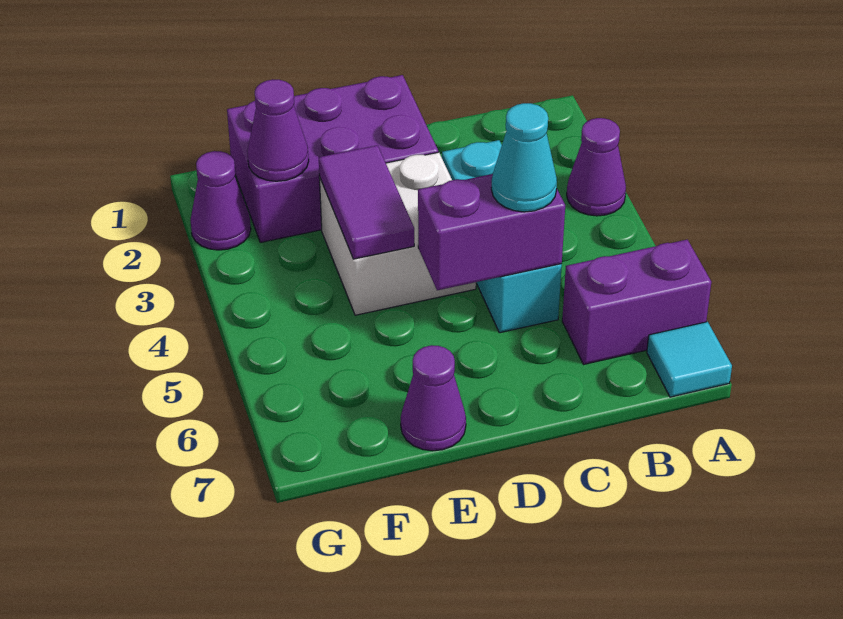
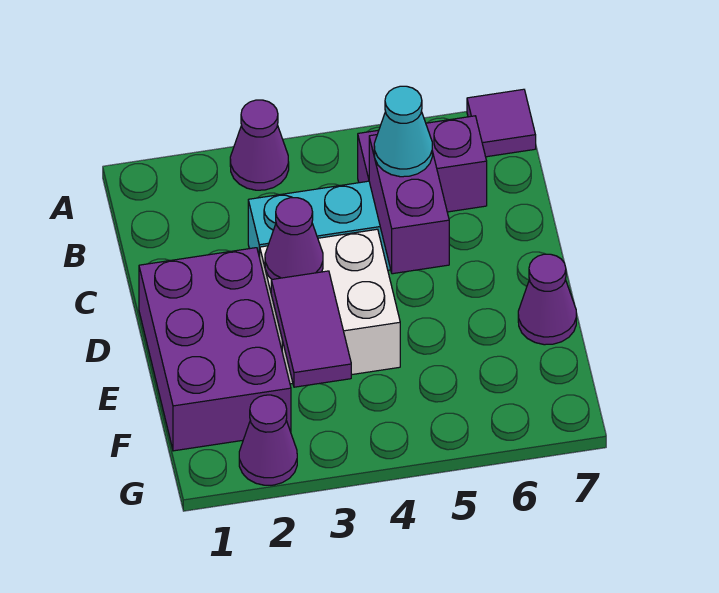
purple 1x2 brick [562,240,711,364] -> purple 1x2 brick turned to [358,116,487,212]
cyan 1x1 tile [647,322,732,397] -> purple 1x1 tile [467,89,536,157]
purple 1x2 tile [319,145,414,259] -> purple 1x2 tile turned to [271,271,351,387]
purple 1x1 cone [247,80,309,181] -> purple 1x1 cone moved to [265,198,323,279]

